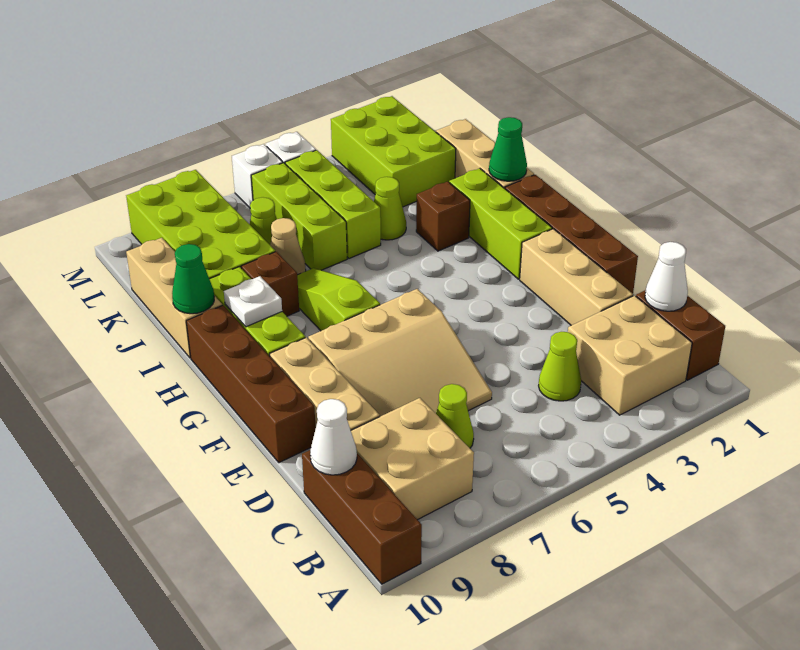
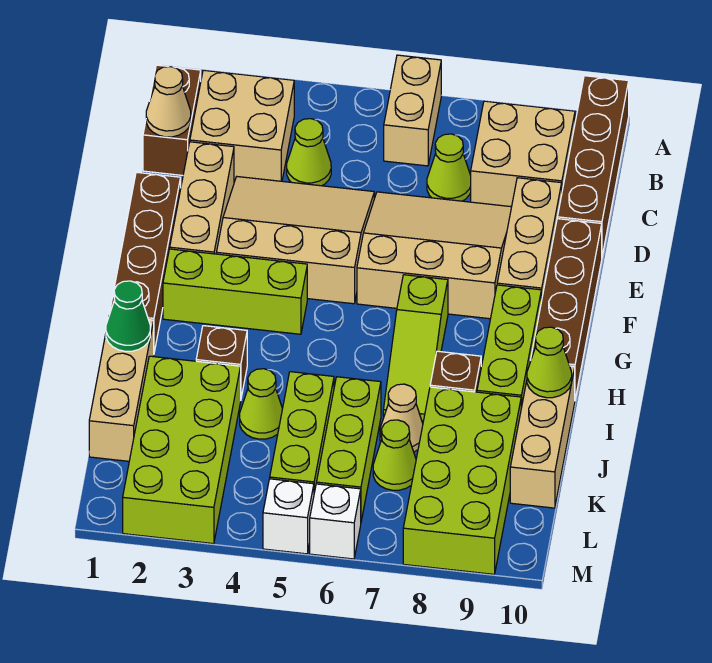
none -> tan 1x2 brick [384,55,441,166]
brown 1x3 brick [302,450,422,584] -> brown 1x4 brick [557,76,629,256]
white 1x1 cone [645,242,688,311] -> tan 1x1 cone [146,67,191,137]
white 1x1 cone [310,399,357,475] -> none
none -> tan 3x3 slope [216,177,374,304]
lime 1x3 brick [449,168,552,279] -> lime 1x3 brick turned to [163,249,307,334]
white 1x1 plate [224,276,282,327] -> none
green 1x1 cone [172,244,214,314] -> lime 1x1 cone [527,327,572,398]
lime 2x3 brick [331,96,456,207] -> lime 2x4 brick [123,356,241,544]

